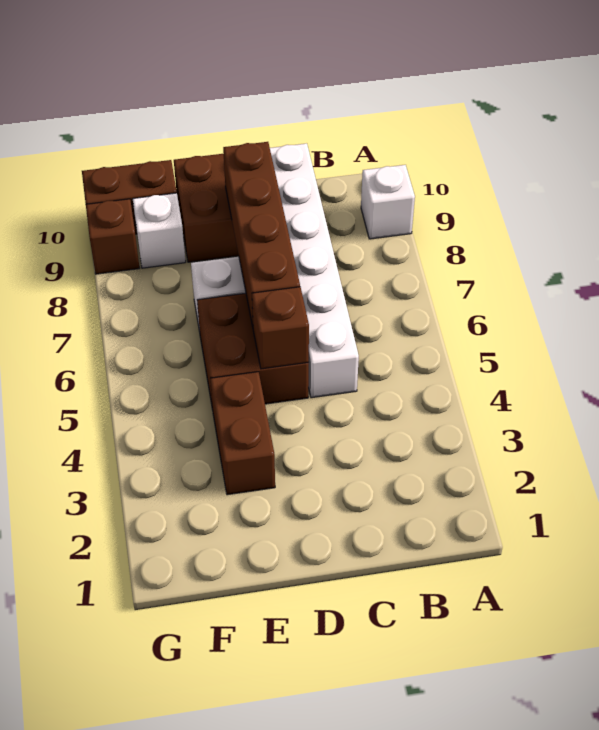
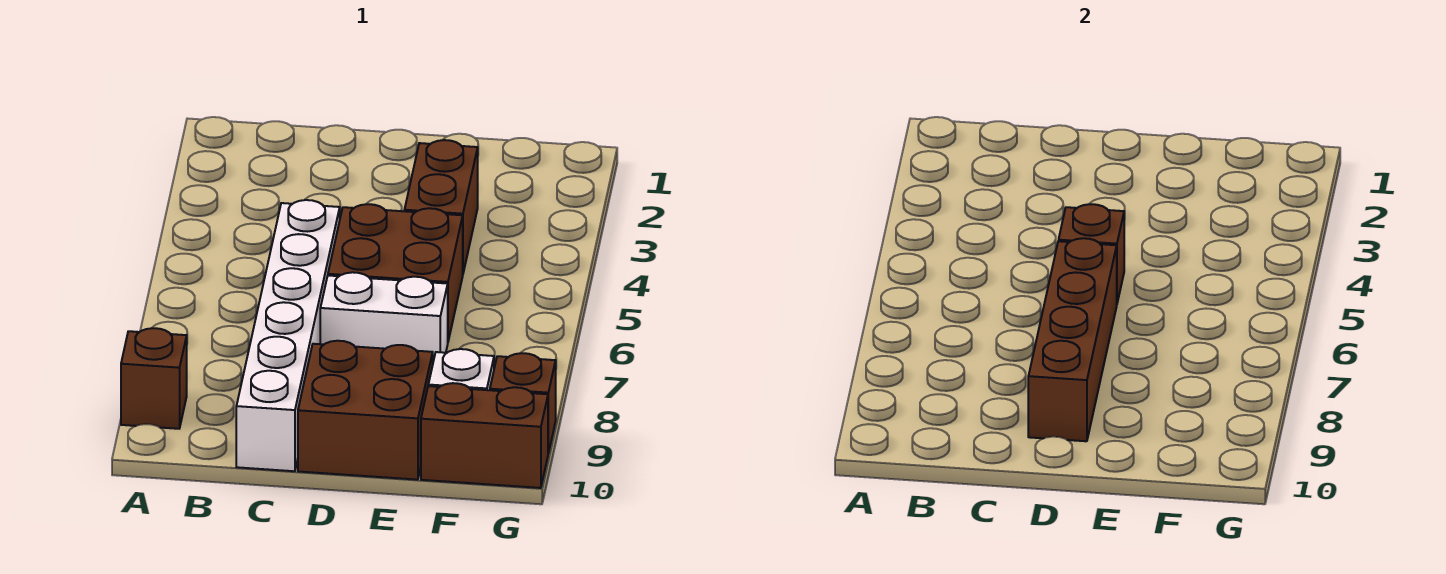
white 1x1 brick [361,165,415,239] -> brown 1x1 brick [121,328,187,429]

